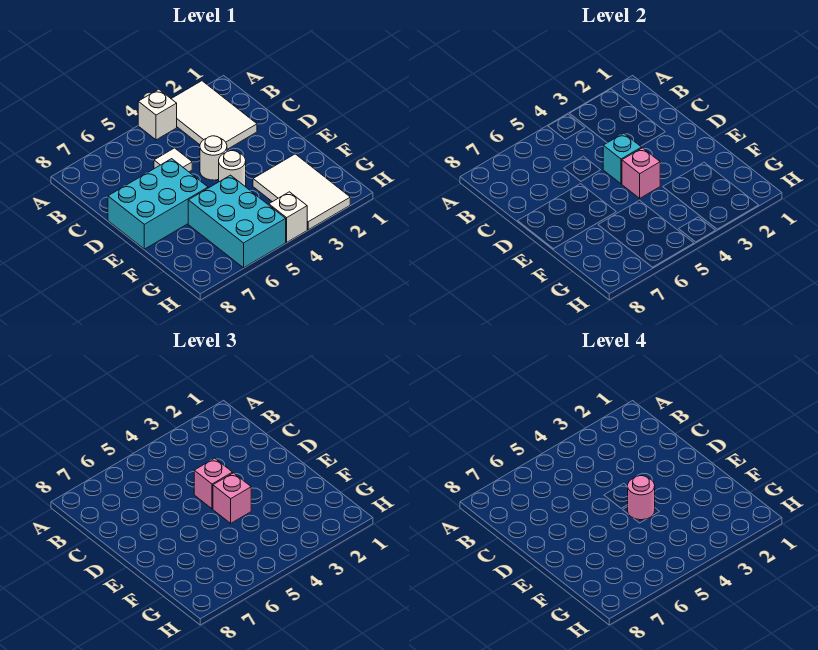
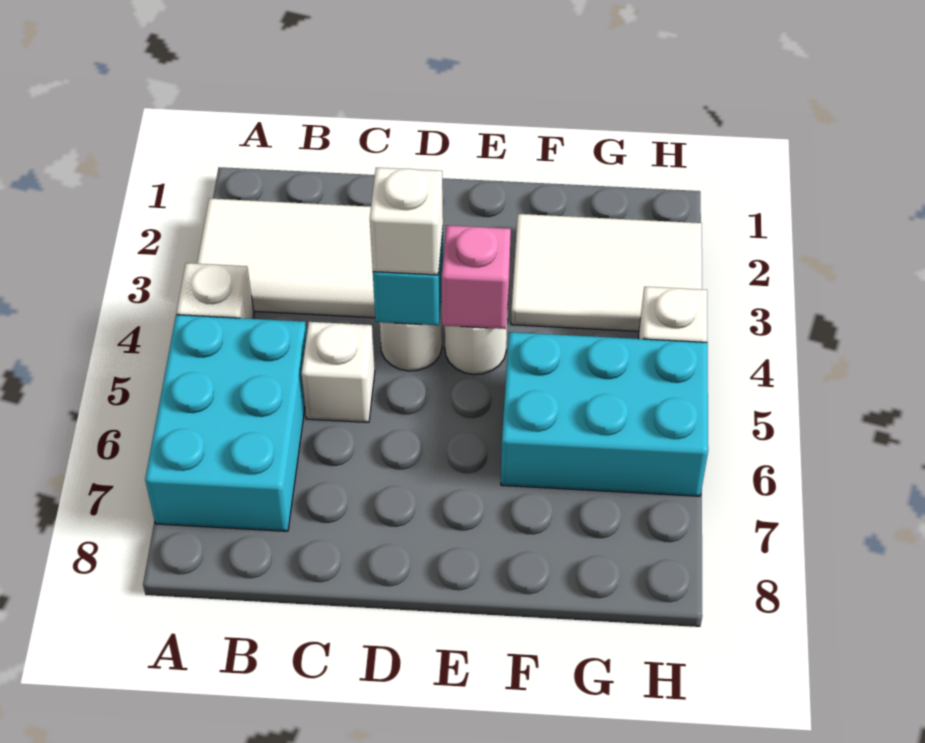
white 1x1 tile [154,148,192,172] -> white 1x1 brick [302,322,375,422]
pink 1x1 brick [194,458,233,509] -> white 1x1 brick [370,168,443,275]
cyan 2x3 brick [108,159,208,249] -> cyan 2x3 brick moved to [145,315,307,531]
pink 1x1 brick [213,473,251,523] -> none
pink 1x1 round brick [628,476,655,520] -> none

